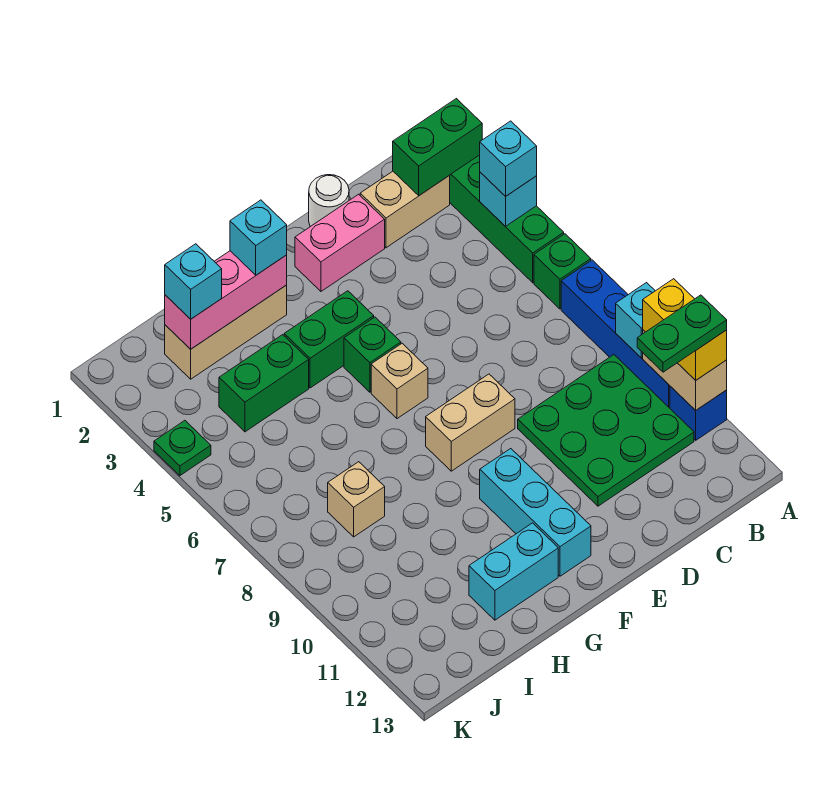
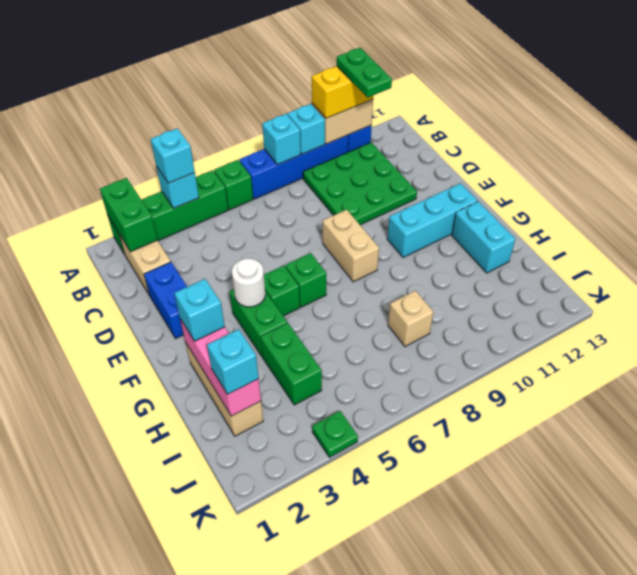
none -> cyan 1x1 brick [262,114,301,165]
white 1x1 round brick [309,175,349,227] -> white 1x1 round brick moved to [232,258,265,307]
pink 1x2 brick [295,194,385,291] -> blue 1x2 brick [144,262,187,339]
tan 1x1 brick [371,343,428,419] -> green 1x1 brick [285,253,326,307]

